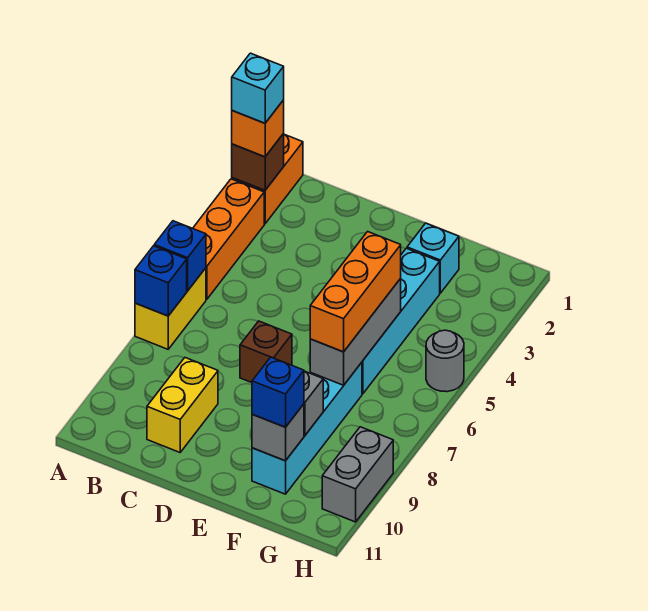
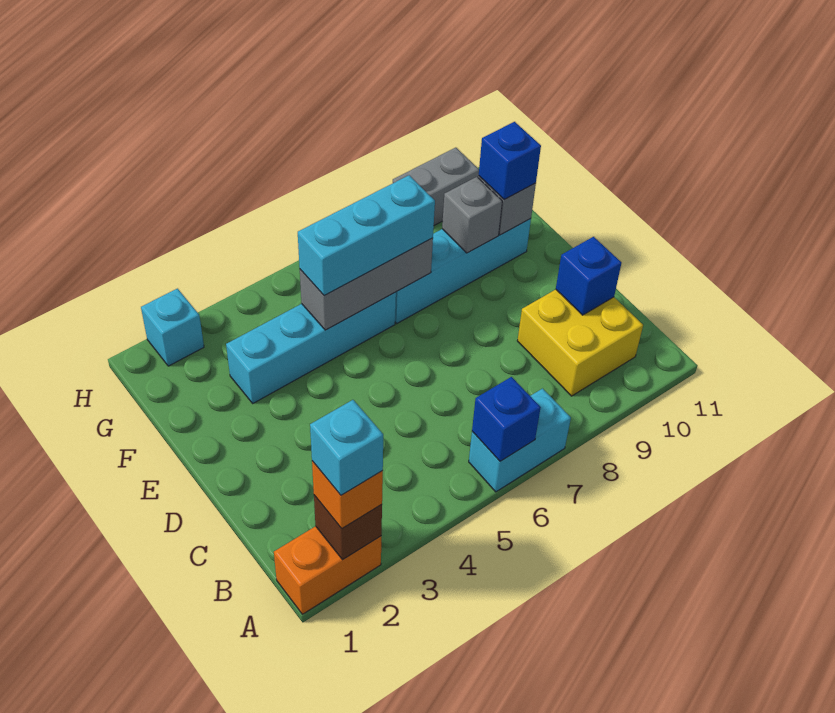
orange 1x3 brick [193,179,264,299] -> none
yellow 1x2 brick [135,268,206,349] -> cyan 1x2 brick [469,388,571,492]
blue 1x1 brick [135,246,187,316] -> blue 1x1 brick moved to [556,237,621,315]
yellow 1x2 brick [147,358,218,452] -> yellow 2x2 brick [517,290,643,396]
brown 1x1 brick [240,321,292,383] -> none
cyan 1x1 brick [407,223,459,293] -> cyan 1x1 brick moved to [141,289,204,366]
orange 1x3 brick [310,232,401,352] -> cyan 1x3 brick [298,175,435,296]
grey 1x1 round brick [426,330,464,392] -> none

